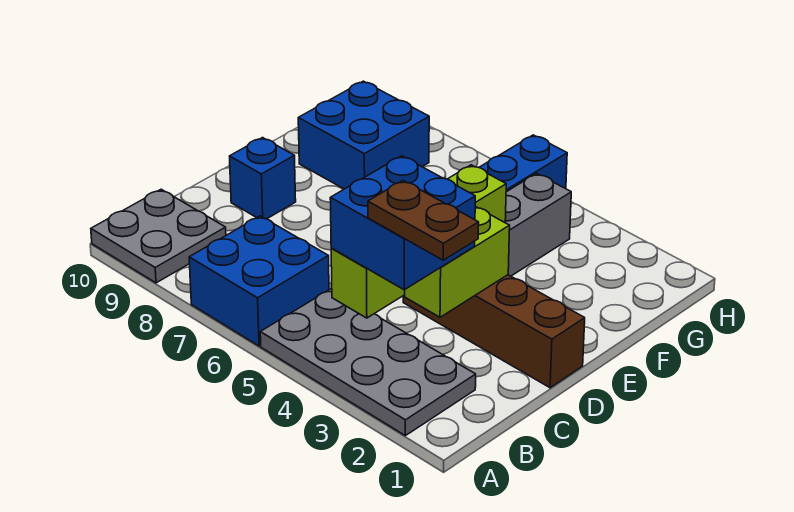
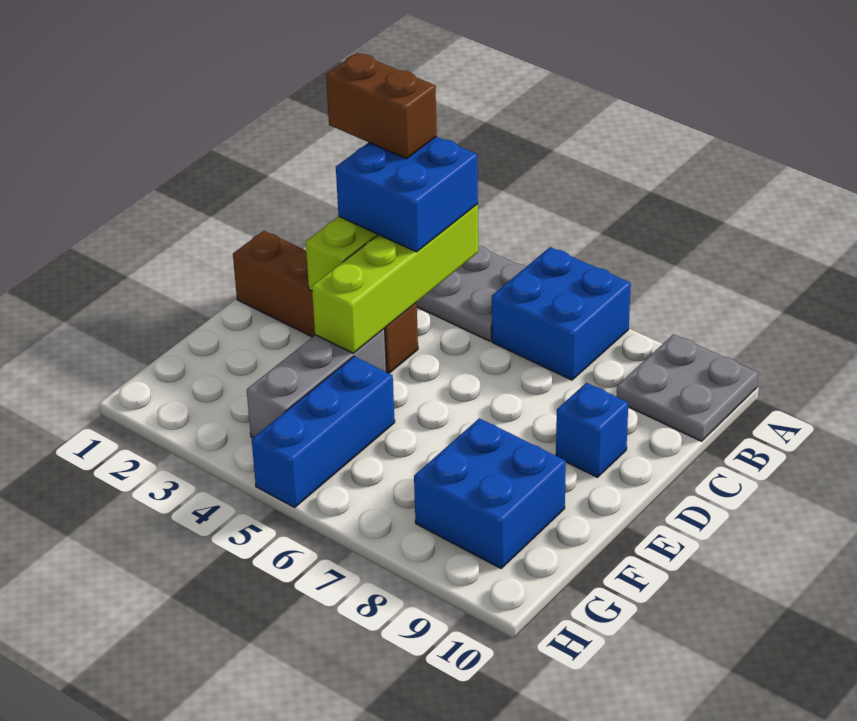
brown 1x2 plate [368,181,479,260] -> brown 1x2 brick [326,53,437,159]

